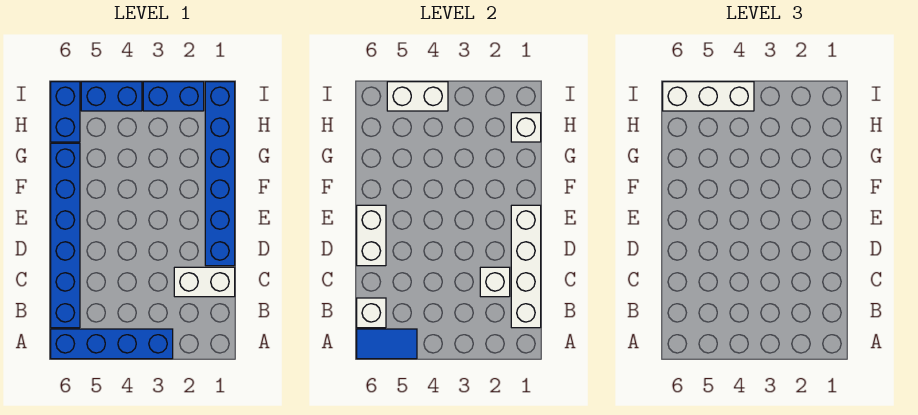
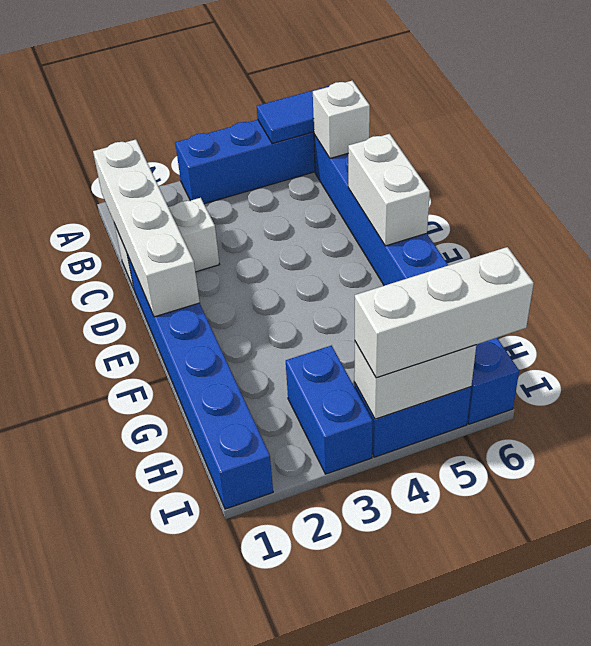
white 1x1 brick [480,267,510,297] -> none
white 1x1 brick [511,113,541,142] -> none
blue 1x2 brick [143,82,204,111] -> blue 1x2 brick turned to [286,346,373,474]

